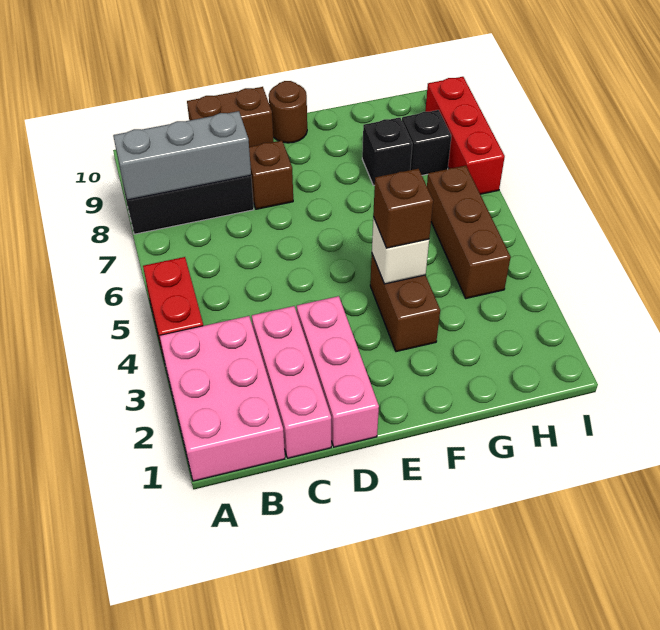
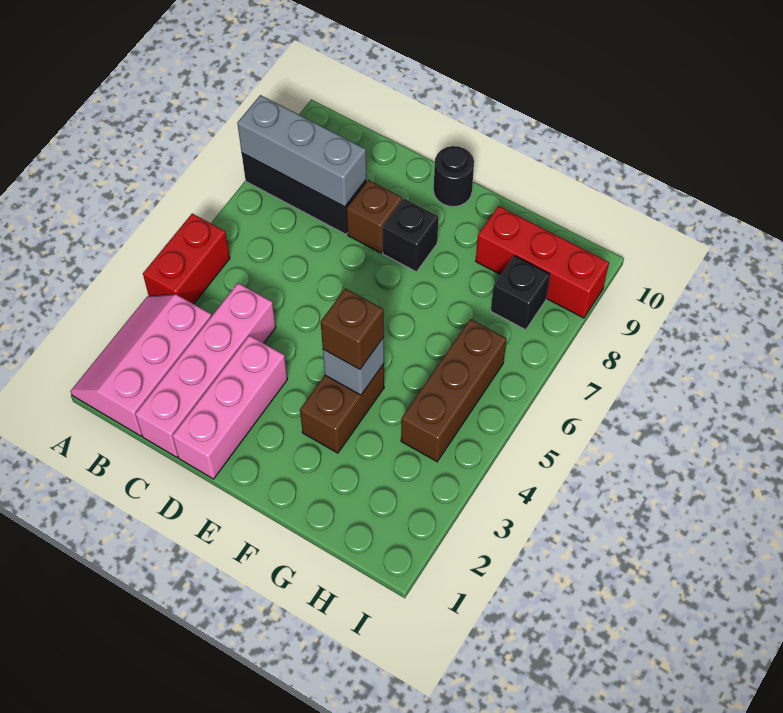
pink 2x3 brick [160,316,285,481] -> pink 2x3 slope [70,294,212,436]
pink 1x3 brick [252,306,331,458] -> pink 1x4 brick [135,283,276,457]
brown 1x2 brick [187,87,273,147] -> none
brown 1x1 round brick [269,81,307,143] -> black 1x1 round brick [434,146,474,207]
white 1x1 brick [372,217,429,284] -> grey 1x1 brick [323,337,384,395]
black 1x1 brick [362,118,412,185] -> black 1x1 brick moved to [383,199,438,272]
red 1x3 brick [425,77,505,194] -> red 1x3 brick turned to [476,206,609,318]

